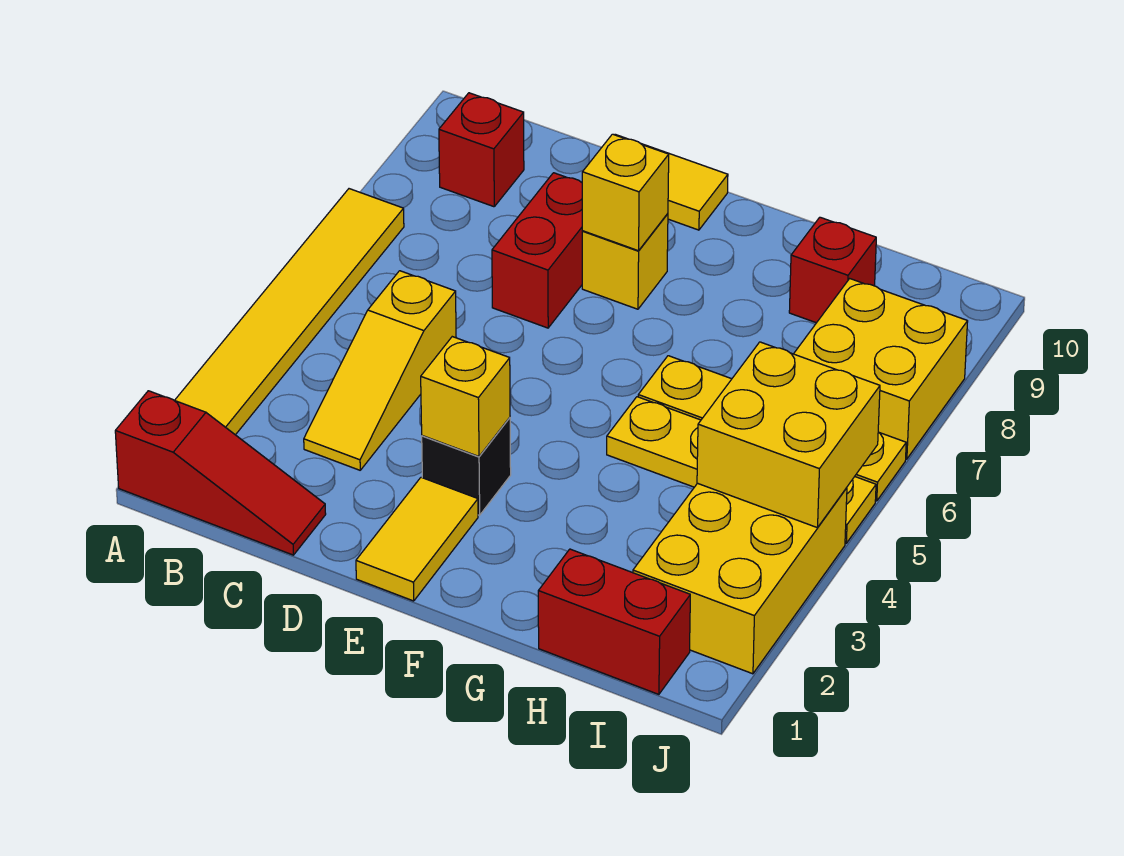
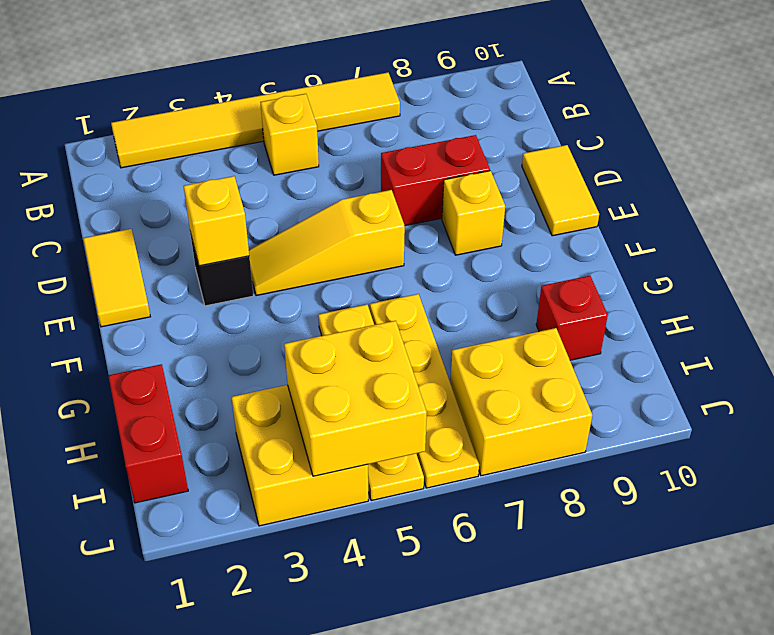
red 1x3 slope [115,391,326,555] -> none
red 1x1 brick [439,93,524,207] -> none
yellow 1x3 slope [304,271,456,470] -> yellow 1x3 slope moved to [249,190,405,296]
yellow 1x2 tile [356,477,478,601] -> yellow 1x2 tile turned to [83,229,150,327]
yellow 1x1 brick [582,134,669,251] -> yellow 1x1 brick moved to [261,94,319,175]
yellow 2x3 brick [633,483,847,674] -> yellow 2x2 brick [231,385,368,526]

